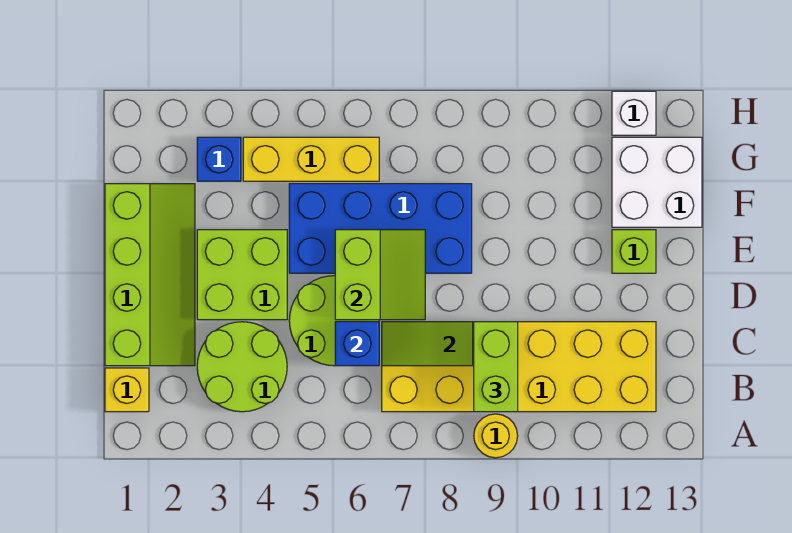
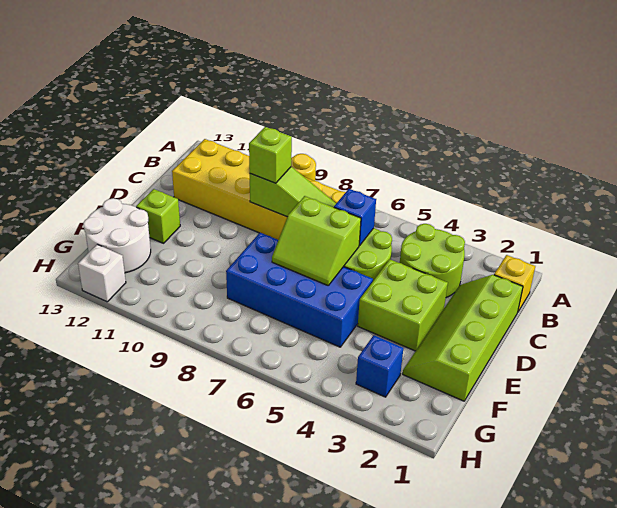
lime 1x2 brick [474,322,518,412] -> lime 1x1 brick [249,127,292,183]
lime 2x2 slope [335,230,425,320] -> lime 2x2 slope turned to [272,196,361,285]
white 2x2 brick [612,137,702,227] -> white 2x2 round brick [83,198,151,273]
yellow 1x3 brick [243,137,379,181] -> none

